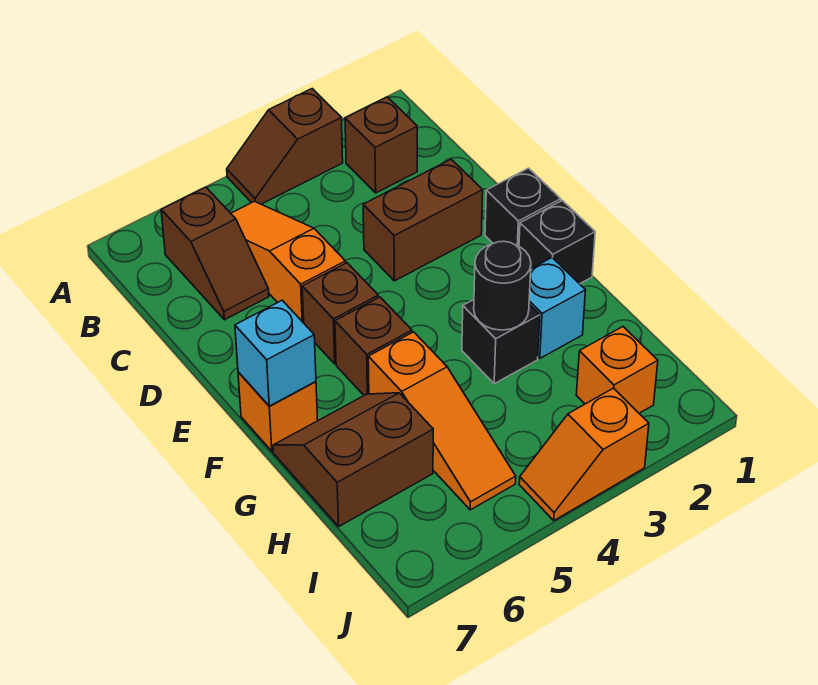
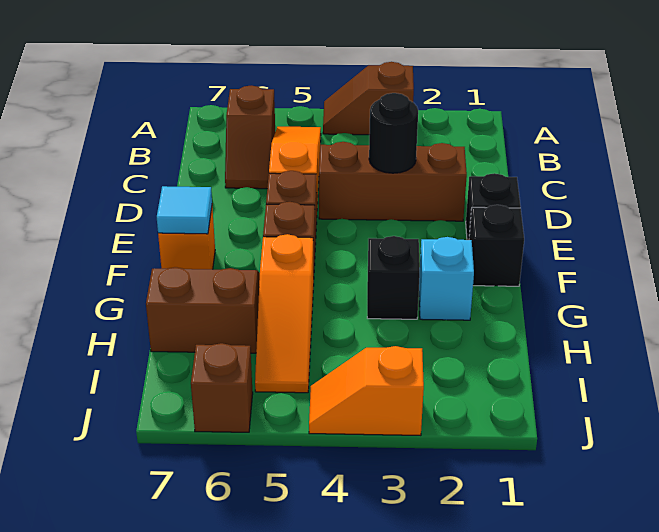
brown 1x1 brick [345,97,417,193] -> brown 1x1 brick moved to [191,343,253,432]
brown 1x2 brick [363,159,483,281] -> brown 1x3 brick [319,142,467,221]
cyan 1x1 brick [235,300,316,406] -> cyan 1x1 tile [157,186,212,234]
black 1x1 round brick [474,241,531,330] -> black 1x1 round brick moved to [369,93,418,173]
orange 1x1 brick [576,327,658,413] -> none

